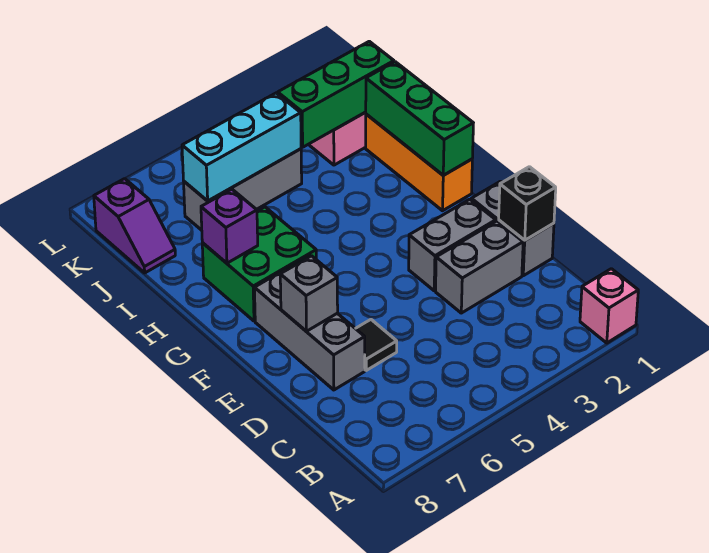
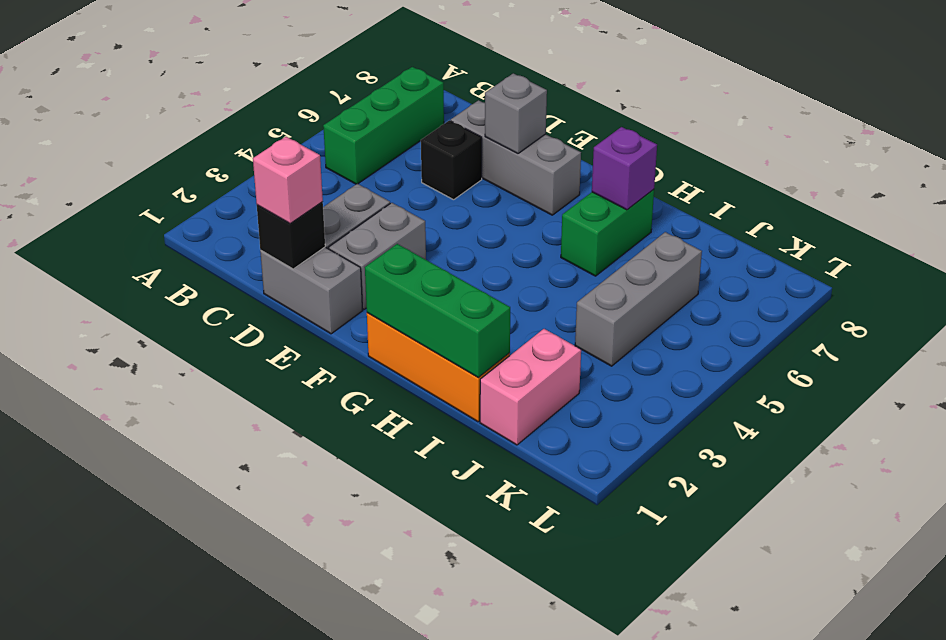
pink 1x1 brick [580,269,638,343] -> pink 1x1 brick moved to [253,137,323,224]
black 1x1 tile [355,320,397,370] -> black 1x1 brick [421,120,482,200]
green 2x2 brick [202,207,316,321] -> green 1x2 brick [561,189,654,276]
green 1x3 brick [278,41,394,147] -> green 1x3 brick moved to [323,67,444,184]
cyan 1x3 brick [182,93,301,201] -> none
purple 1x2 slope [94,179,175,273] -> none

